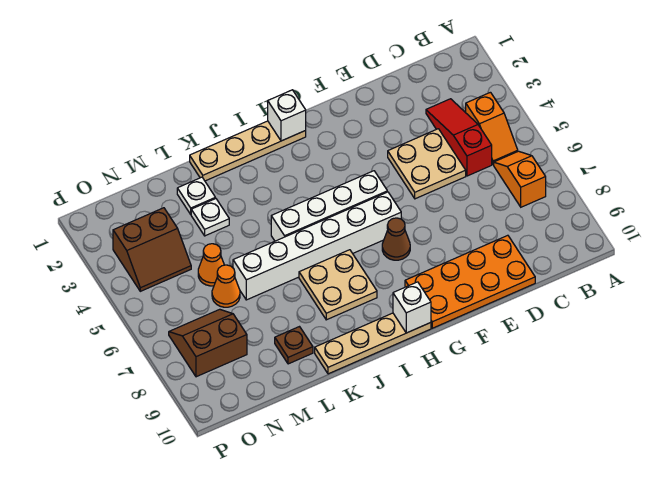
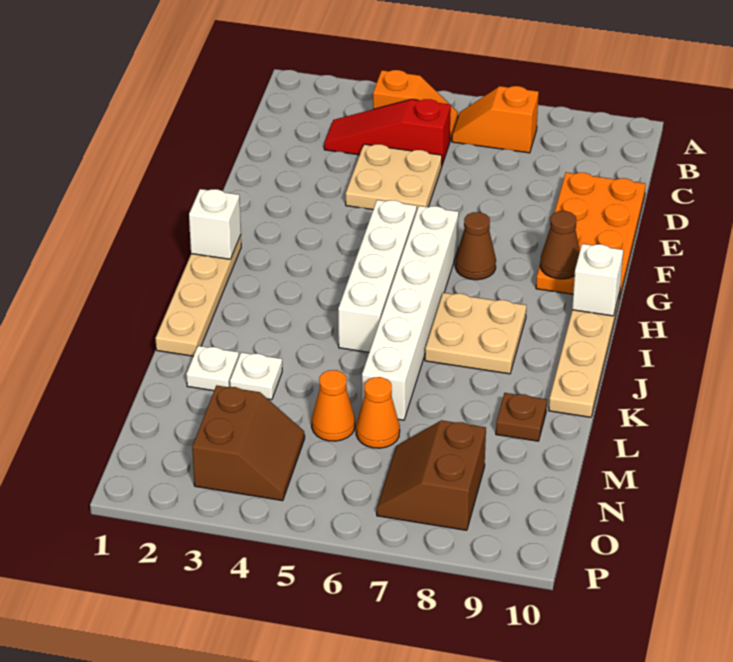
none -> brown 1x1 cone [540,211,580,279]

